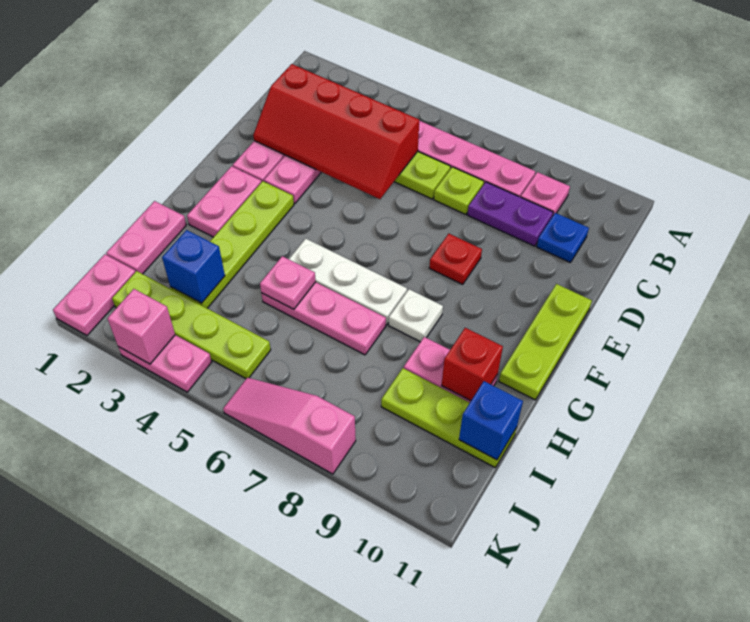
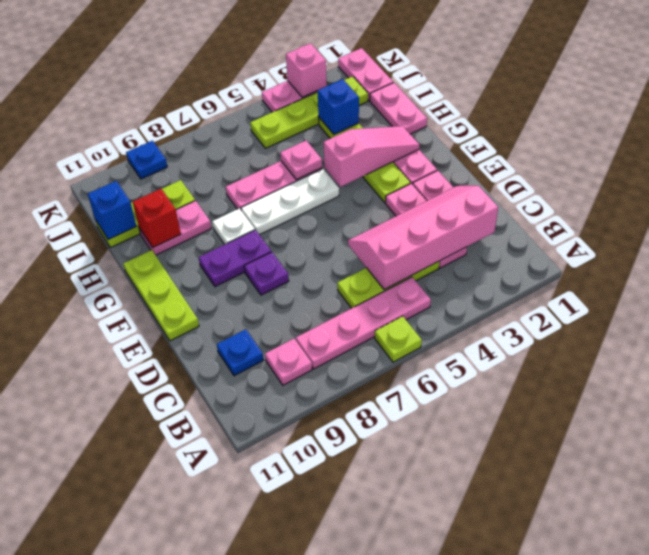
red 2x4 slope [253,64,419,199] -> pink 2x4 slope [348,186,498,290]
lime 1x1 plate [434,167,484,214] -> lime 1x1 plate moved to [375,316,422,362]
purple 1x2 plate [467,182,553,246] -> purple 1x2 plate moved to [199,230,271,287]
red 1x1 plate [429,234,482,284] -> purple 1x1 plate [244,252,289,295]
pink 1x3 slope [223,378,356,474] -> pink 1x3 slope moved to [323,126,419,187]
none -> blue 1x1 plate [126,141,167,179]

